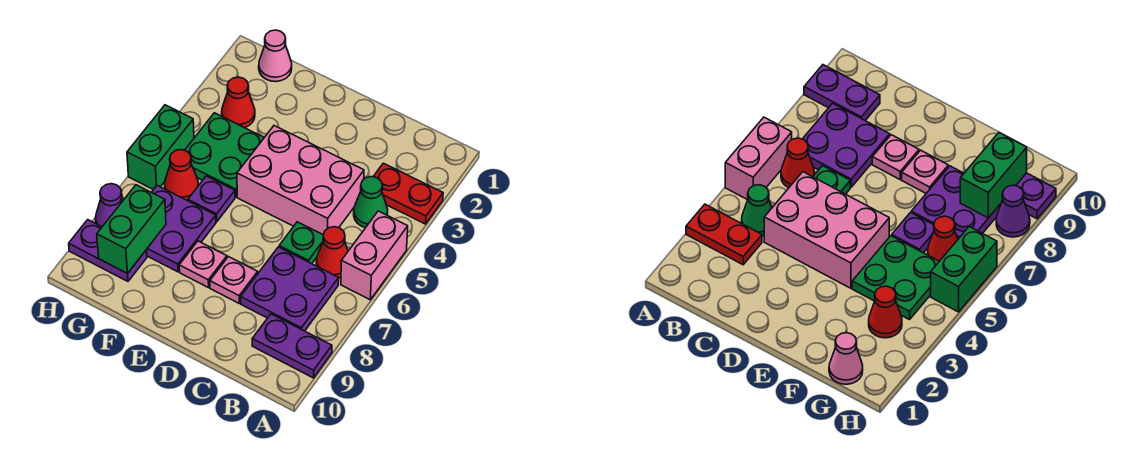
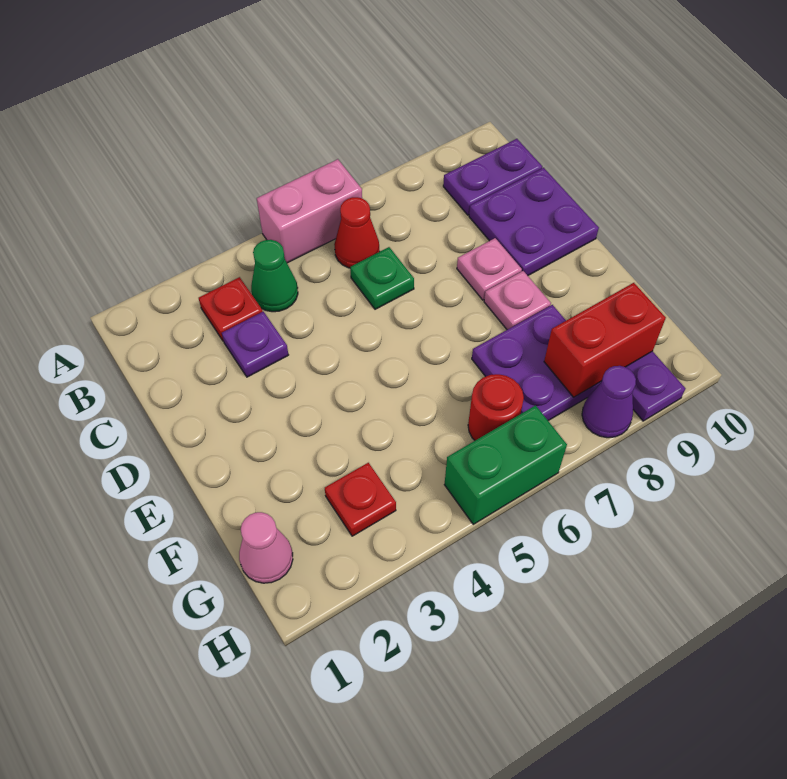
red 1x2 plate [373,163,443,224] -> red 1x1 plate [199,277,263,341]
purple 1x2 plate [252,314,332,378] -> purple 1x2 plate turned to [443,139,542,215]
purple 2x2 plate [241,247,339,331] -> purple 2x2 plate moved to [469,168,599,276]
pink 2x3 brick [237,126,364,235] -> none
green 2x2 plate [185,113,264,197] -> none
purple 1x1 plate [188,176,235,222] -> purple 1x1 plate moved to [222,312,288,377]
red 1x1 cone [222,77,255,128] -> red 1x1 plate [325,463,396,536]
red 1x1 cone [165,150,199,201] -> red 1x1 round brick [468,374,524,440]
green 1x2 brick [97,185,166,274] -> red 1x2 brick [544,283,666,397]

